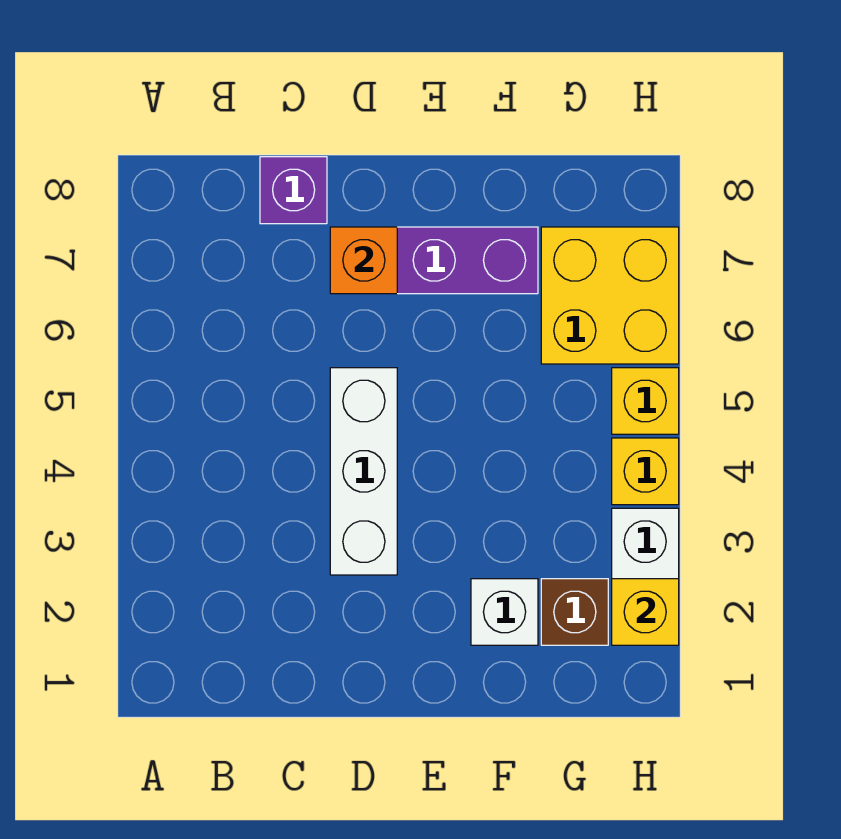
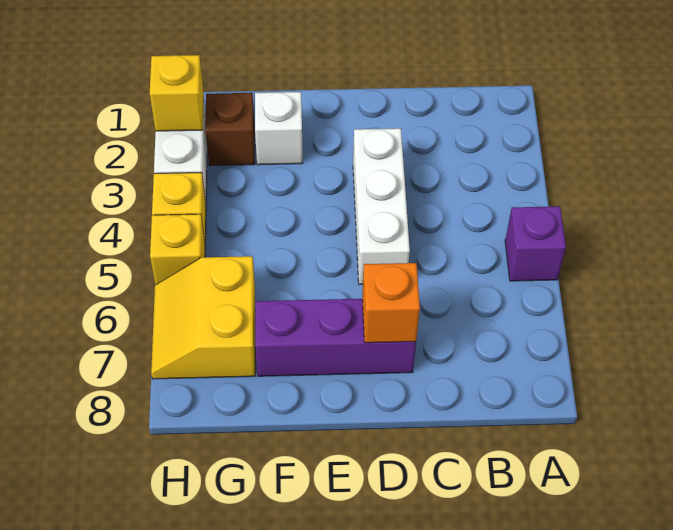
purple 1x1 brick [260,157,327,224] -> purple 1x1 brick moved to [505,206,566,281]
yellow 2x2 brick [541,227,679,364] -> yellow 2x2 slope [151,256,255,379]

